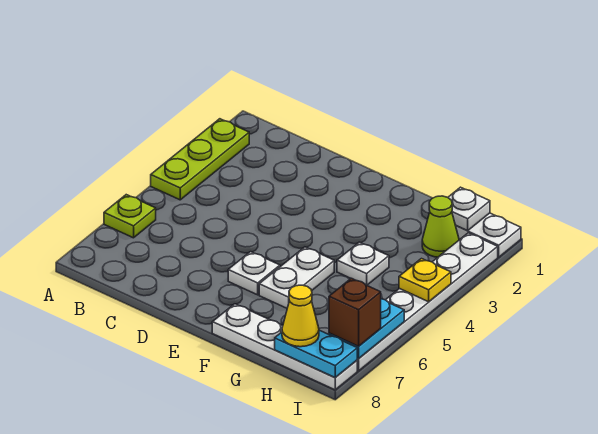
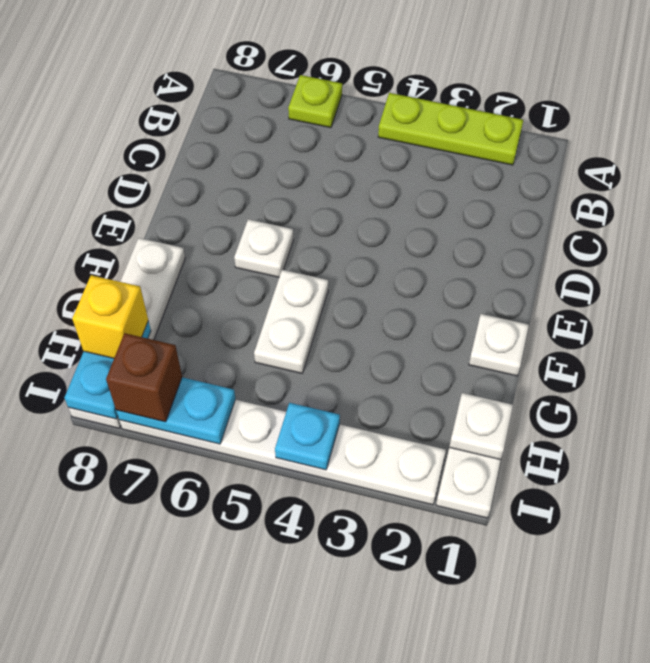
white 1x2 plate [259,247,334,308] -> white 1x2 plate turned to [254,270,328,373]
white 1x1 plate [337,242,389,285] -> white 1x1 plate moved to [469,314,529,376]
lime 1x1 cone [422,196,459,257] -> none
yellow 1x1 cone [282,285,319,347] -> yellow 1x1 brick [72,275,148,358]
yellow 1x1 plate [399,259,451,302] -> cyan 1x1 plate [275,403,340,470]

